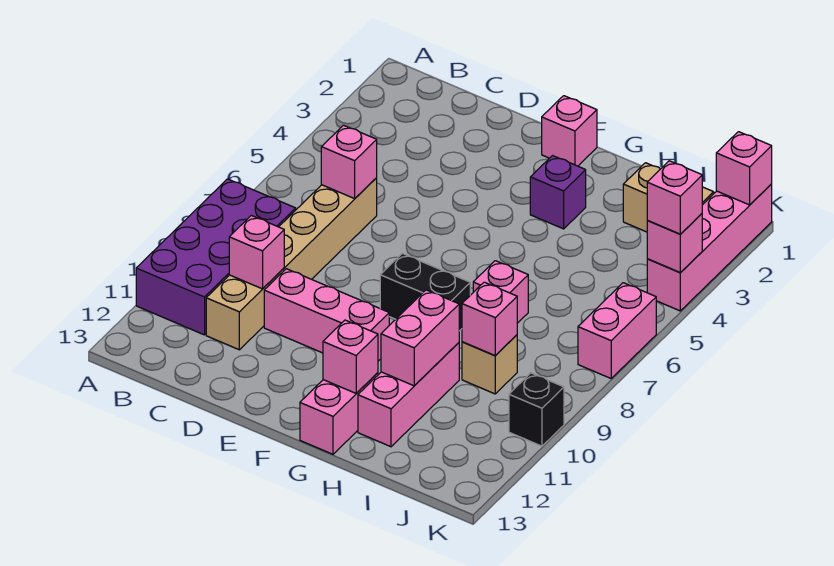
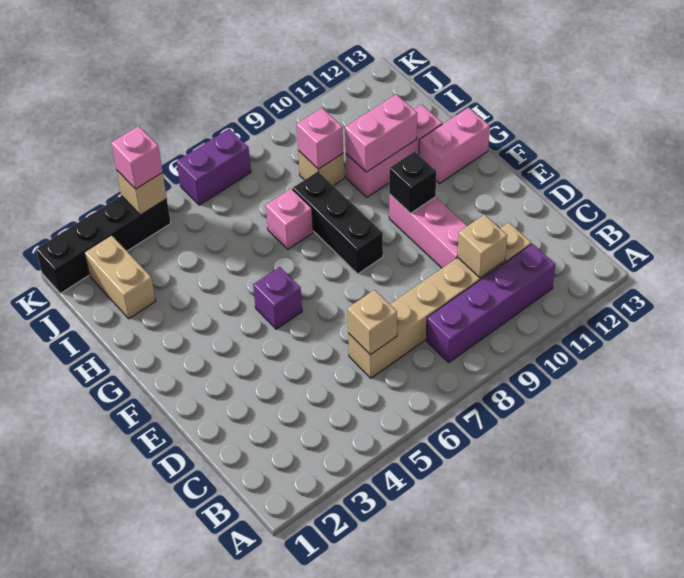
purple 2x4 brick [136,179,296,335] -> purple 1x4 brick [426,244,555,362]
pink 1x1 brick [321,125,377,199] -> tan 1x1 brick [347,290,397,355]
pink 1x1 brick [229,215,284,289] -> tan 1x1 brick [458,215,507,278]
pink 1x1 brick [542,96,597,166] -> none
black 1x2 brick [380,253,470,331] -> black 1x3 brick [293,172,383,274]
purple 1x1 brick [530,156,586,229] -> purple 1x1 brick moved to [253,267,302,329]
pink 1x1 brick [323,320,378,393] -> none
pink 1x4 brick [647,184,772,311] -> black 1x4 brick [36,196,171,293]
pink 1x1 brick [716,132,772,205] -> none
pink 1x1 brick [647,214,702,273] -> tan 1x1 brick [116,170,167,215]
pink 1x2 brick [578,283,656,378] -> purple 1x2 brick [177,129,251,205]
black 1x1 brick [509,373,564,446] -> black 1x1 brick moved to [389,151,436,213]

